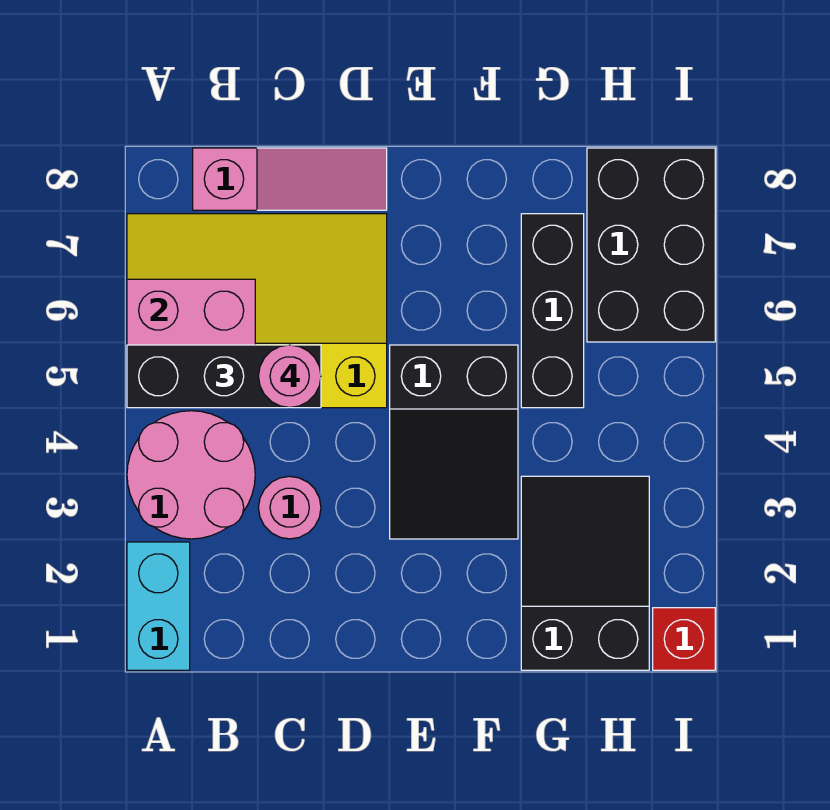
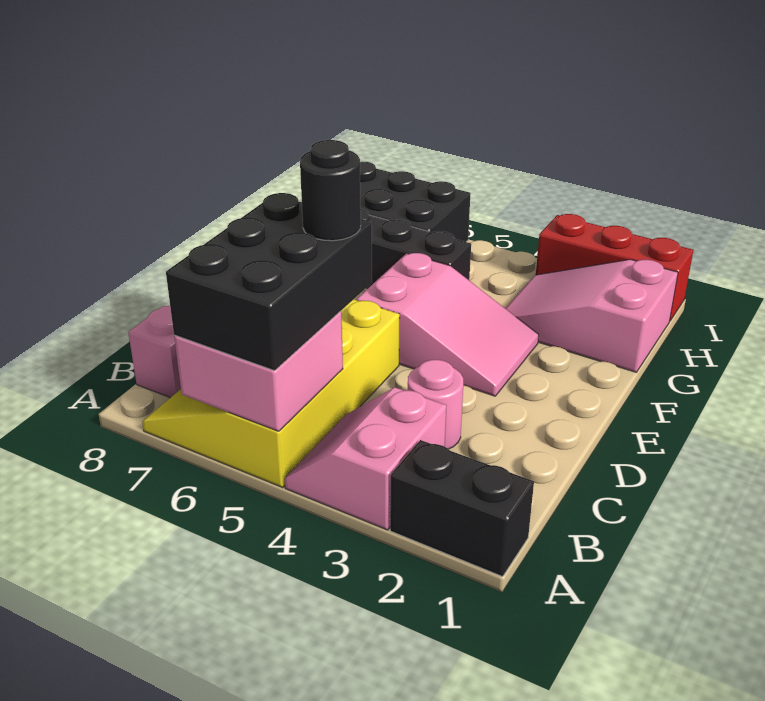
cyan 1x2 brick [127,542,190,670] -> black 1x2 brick [390,440,534,577]
pink 2x2 round brick [127,411,255,539] -> pink 2x2 slope [285,388,446,530]
black 1x3 brick [127,345,321,408] -> black 2x3 brick [166,193,372,371]
pink 1x1 round brick [258,345,321,408] -> black 1x1 round brick [300,140,361,241]
black 2x3 slope [390,345,518,539] -> pink 2x3 slope [357,253,539,396]
black 2x3 slope [521,476,649,670] -> pink 2x3 slope [505,259,678,372]
red 1x1 brick [653,608,715,670] -> red 1x3 brick [536,214,693,321]

